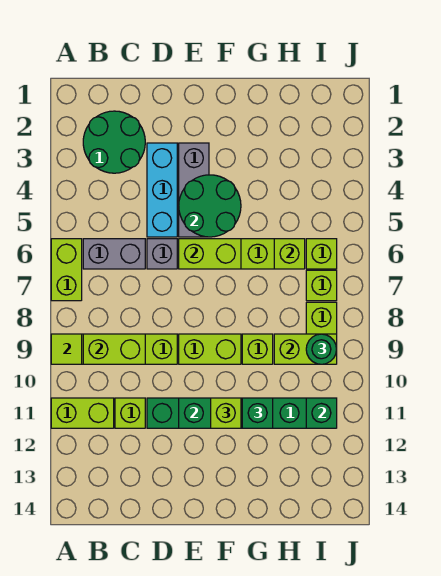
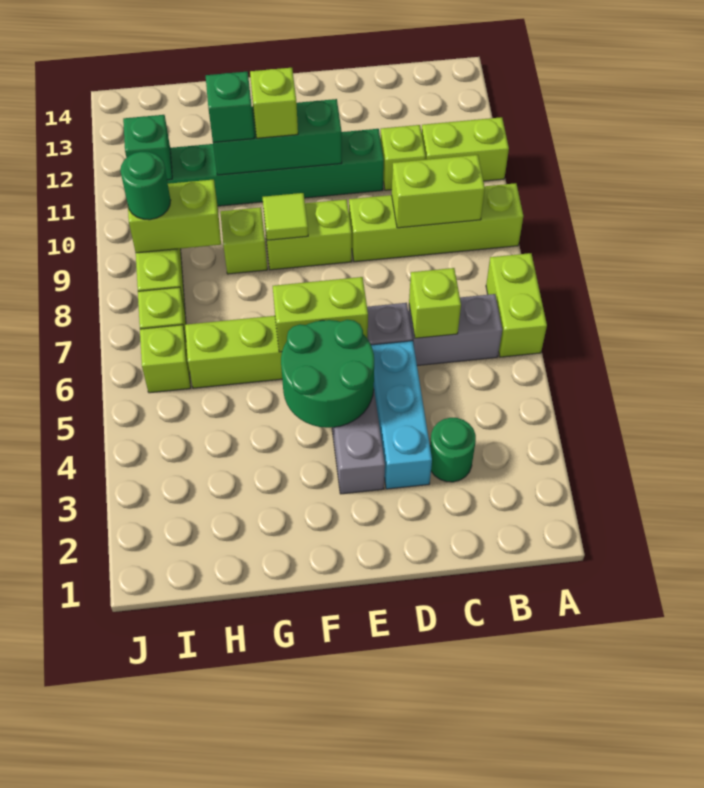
lime 1x1 tile [51,334,82,364] -> lime 1x1 tile moved to [263,193,308,240]
green 2x2 round brick [83,111,145,173] -> green 1x1 round brick [430,418,476,482]
lime 1x1 brick [274,239,305,269] -> lime 1x1 brick moved to [409,268,461,338]

